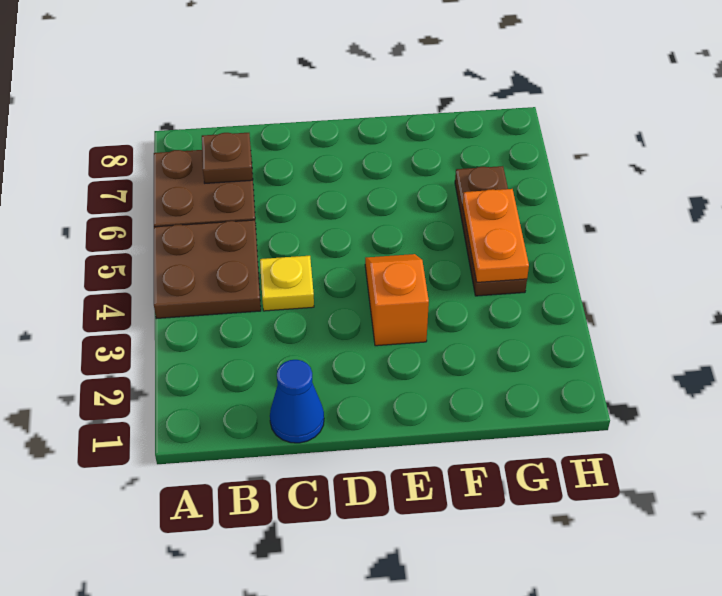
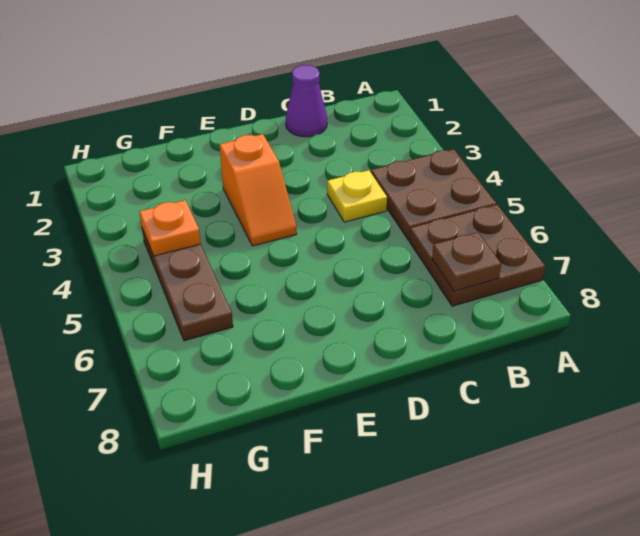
blue 1x1 cone [270,360,324,443] -> purple 1x1 cone [286,65,327,137]
orange 1x2 plate [463,189,529,282] -> orange 1x1 plate [139,200,201,256]

